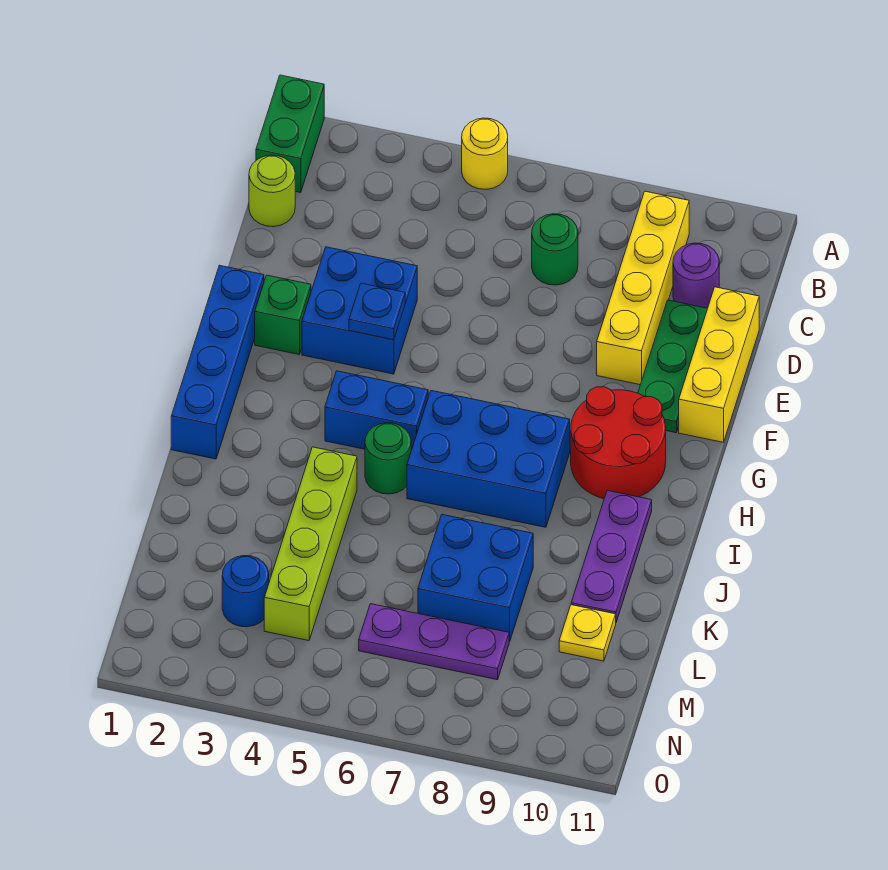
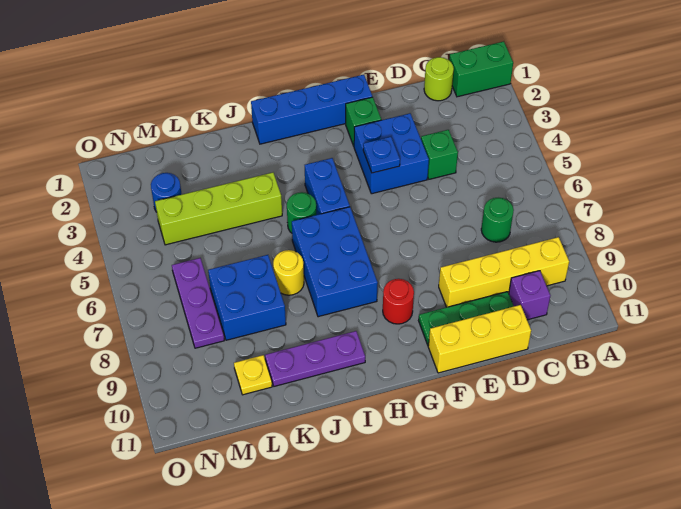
yellow 1x1 round brick [462,118,508,189] -> yellow 1x1 round brick moved to [273,250,304,295]
purple 1x1 round brick [673,243,719,308] -> purple 1x1 brick [509,271,550,320]
none -> green 1x1 brick [421,130,458,179]
red 2x2 round brick [571,387,666,499] -> red 1x1 round brick [383,279,414,324]

